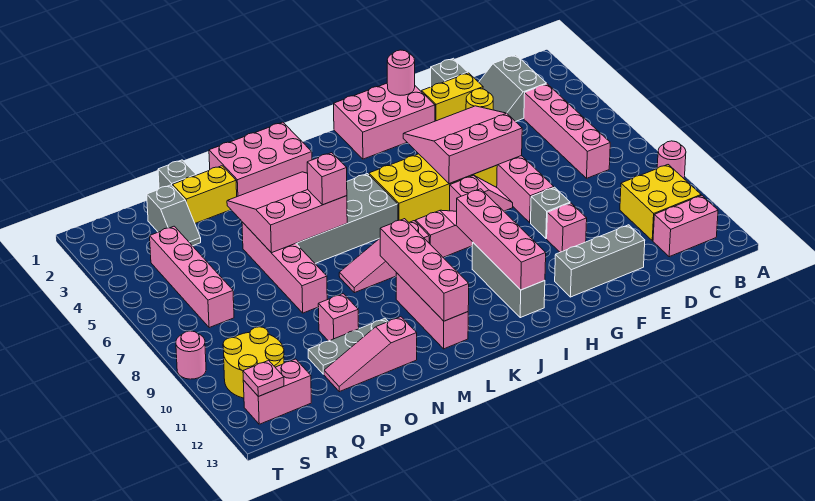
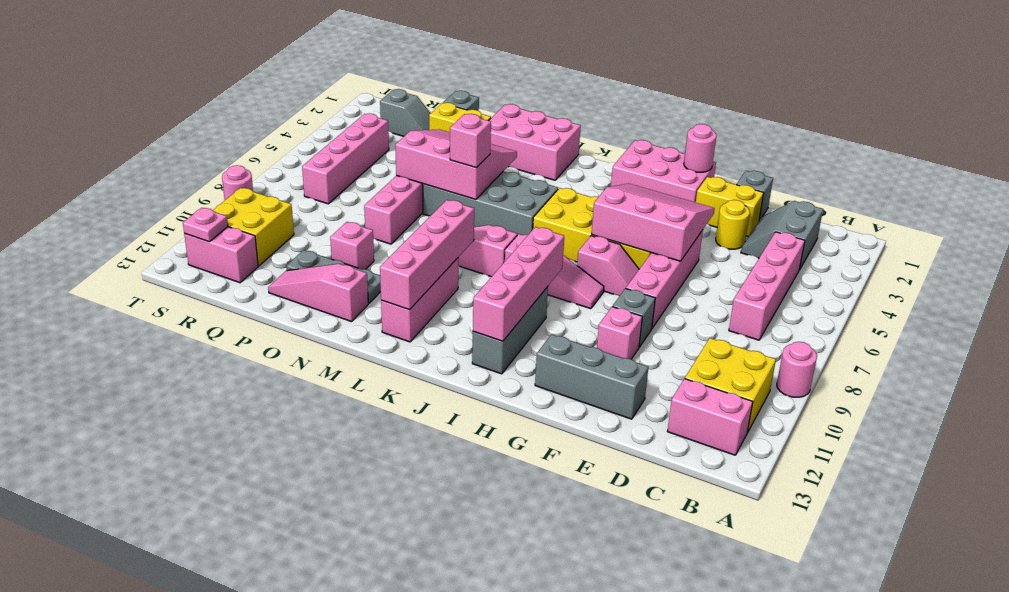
grey 1x2 slope [147,185,201,246] -> grey 1x2 slope turned to [380,89,431,136]
yellow 2x2 round brick [223,327,284,398] -> yellow 2x2 brick [213,188,294,266]

